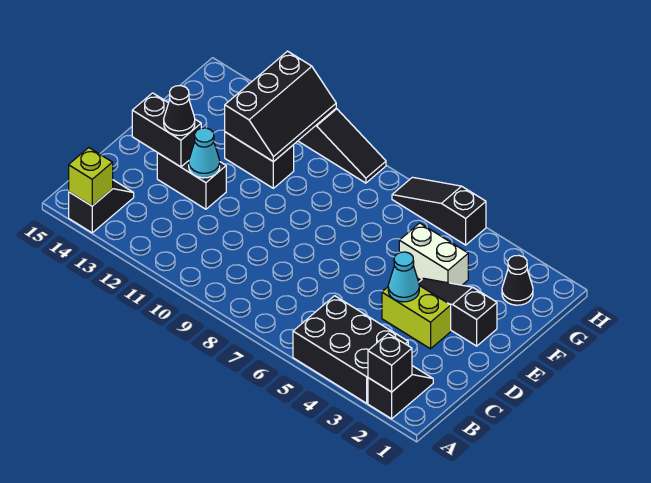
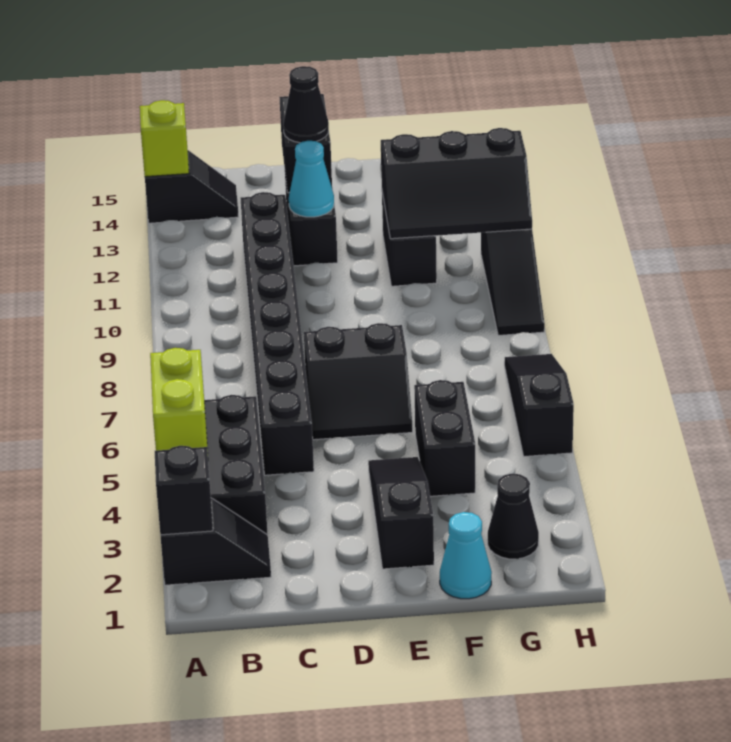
none -> black 1x8 brick [241,192,314,475]
lime 1x2 brick [382,286,451,349] -> lime 1x2 brick moved to [150,348,208,452]
cyan 1x1 cone [388,252,419,302] -> cyan 1x1 cone moved to [440,512,492,599]
none -> black 2x2 slope [304,323,413,440]
white 1x2 brick [399,223,468,285] -> black 1x2 brick [414,380,475,496]

